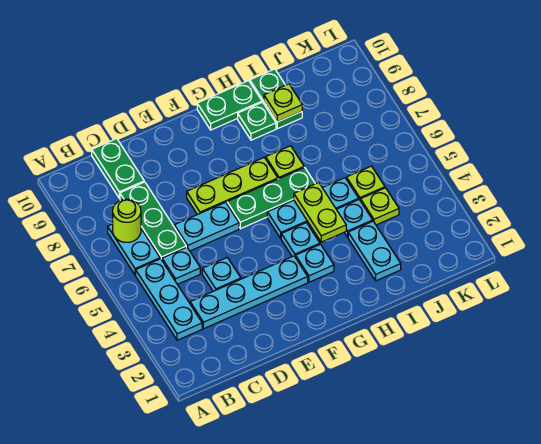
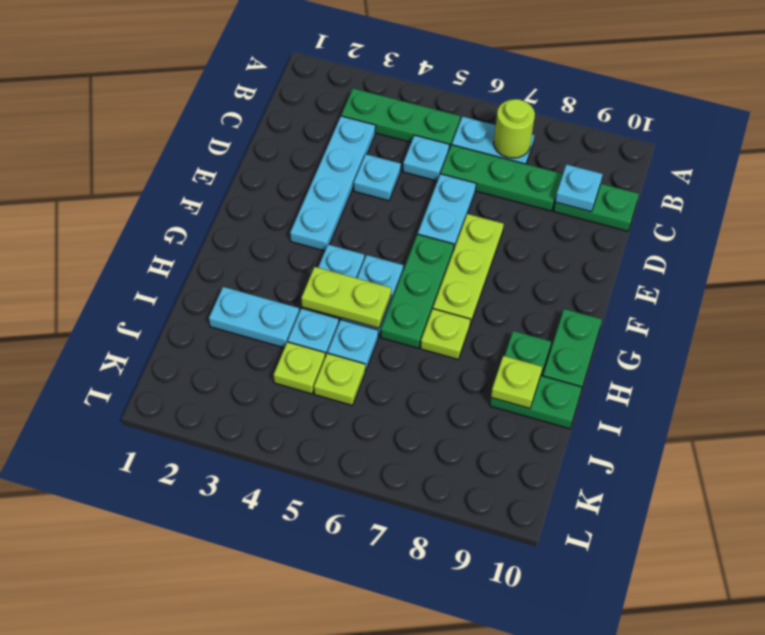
cyan 1x3 plate [136,259,202,340] -> green 1x3 plate [341,88,460,150]
cyan 1x1 plate [296,244,334,282] -> cyan 1x1 plate moved to [555,164,603,212]

